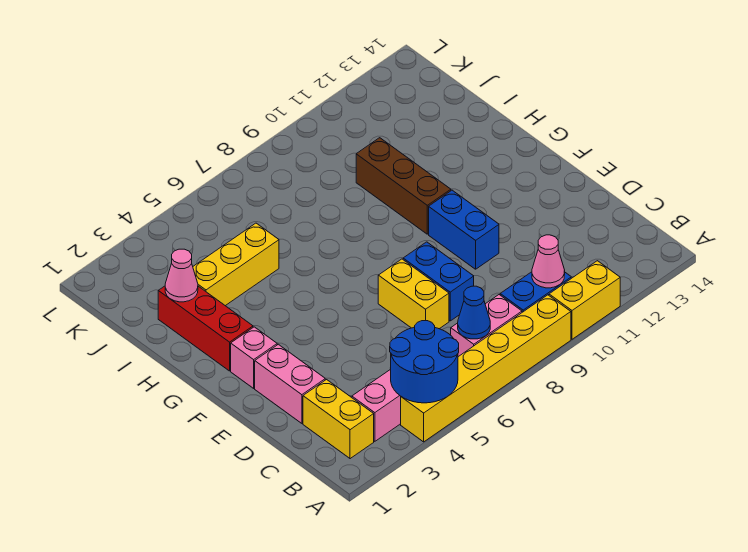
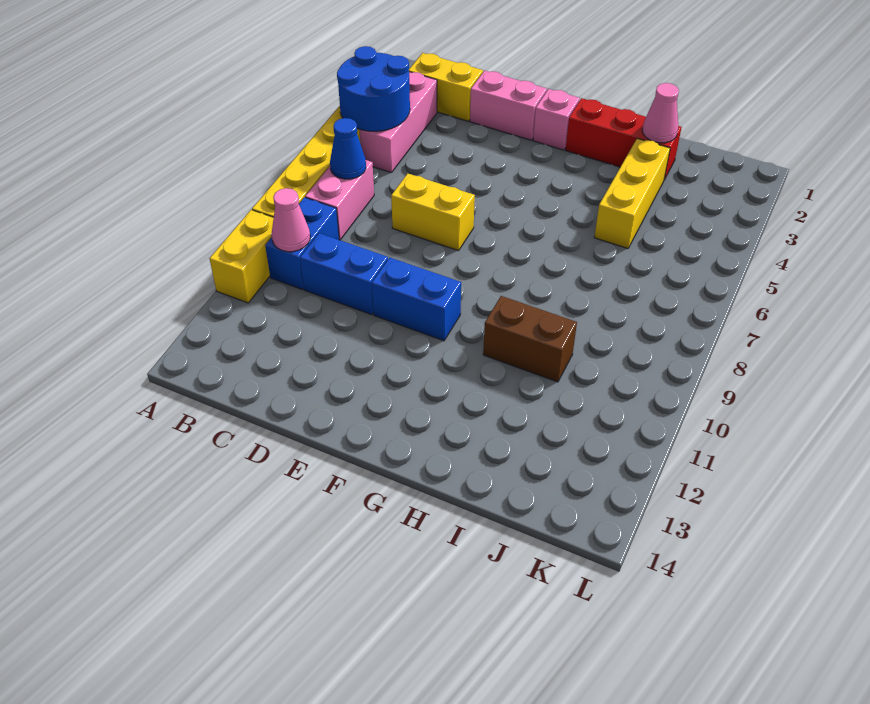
blue 1x2 brick [403,242,474,321] -> blue 1x2 brick moved to [300,233,388,315]
brown 1x3 brick [356,138,451,234] -> brown 1x2 brick [483,296,577,382]

